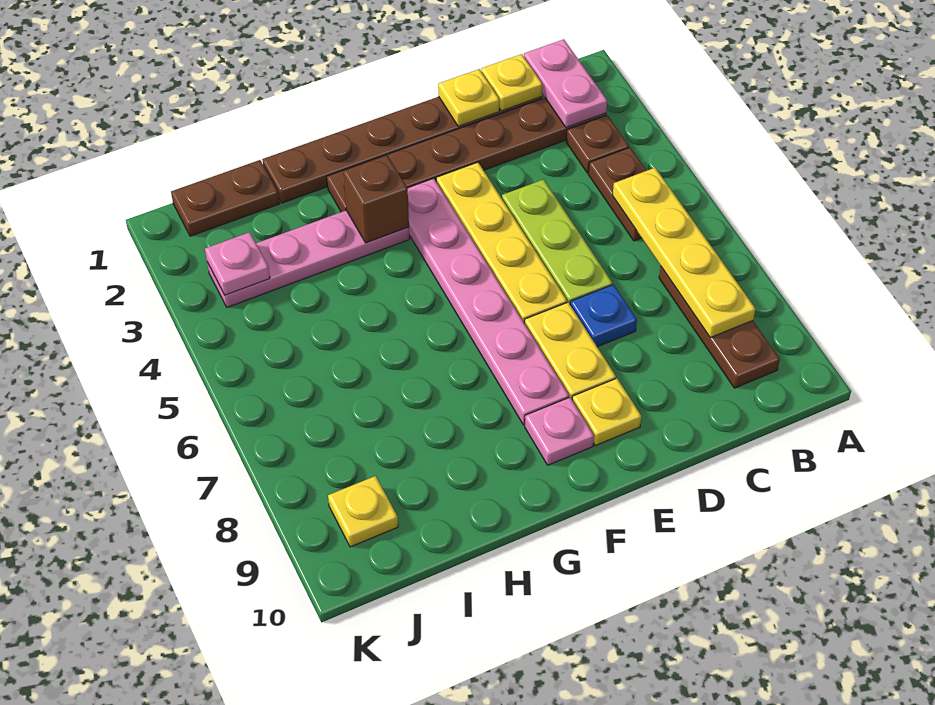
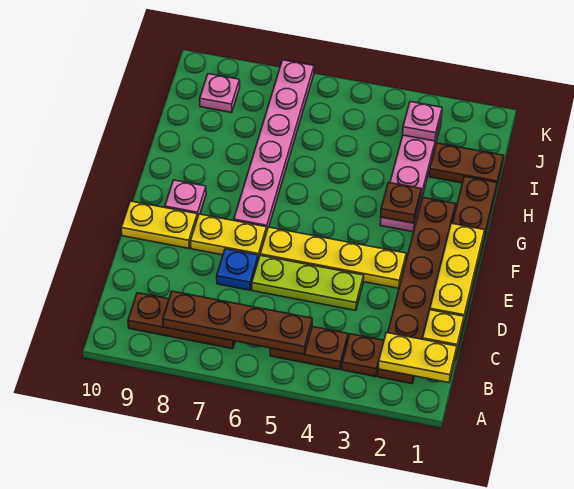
pink 1x2 plate [524,39,607,127] -> yellow 1x2 plate [378,333,457,383]
yellow 1x4 plate [613,168,755,338] -> brown 1x4 plate [163,291,312,355]
yellow 1x1 plate [438,69,499,127] -> yellow 1x3 plate [430,223,485,323]
yellow 1x1 plate [572,378,641,446] -> yellow 1x2 plate [121,201,197,248]
pink 1x6 plate [408,178,569,425] -> pink 1x6 plate turned to [234,60,314,229]
brown 1x1 brick [343,155,409,243] -> brown 1x1 plate [381,183,421,223]
brown 1x2 plate [171,160,279,236] -> brown 1x2 plate turned to [429,143,503,186]
yellow 1x1 plate [328,476,398,547] -> pink 1x1 plate [200,74,240,113]

